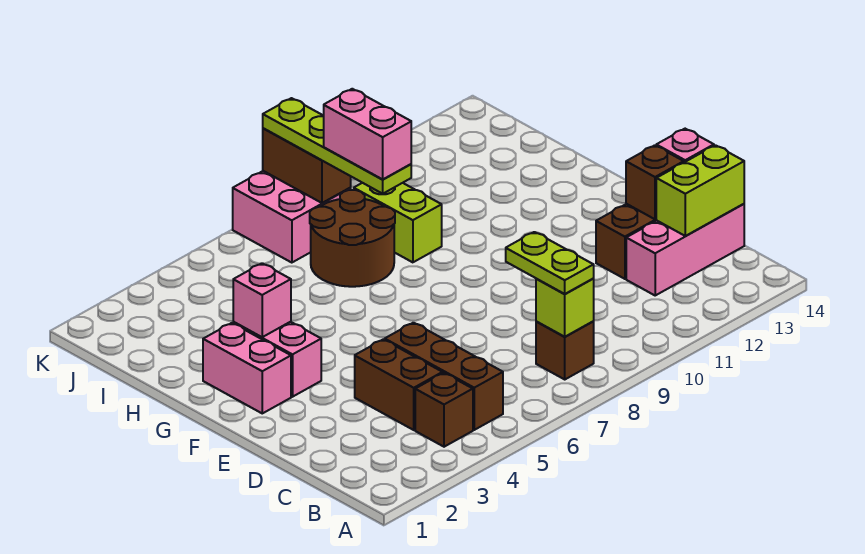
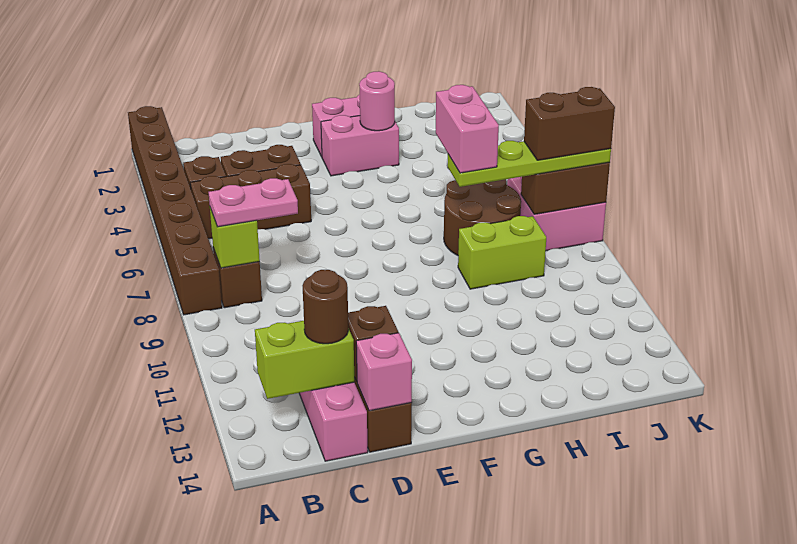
none -> brown 1x8 brick [128,106,222,315]
lime 1x2 plate [506,232,594,294] -> pink 1x2 plate [209,178,298,227]
lime 1x2 brick [656,145,744,236] -> lime 1x2 brick turned to [255,321,355,399]
none -> brown 1x1 round brick [302,270,349,344]
pink 1x1 brick [233,263,291,337] -> pink 1x1 round brick [359,71,395,131]
pink 1x2 brick [324,89,411,180] -> pink 1x2 brick turned to [436,85,499,173]
none -> brown 1x2 brick [524,87,615,160]

